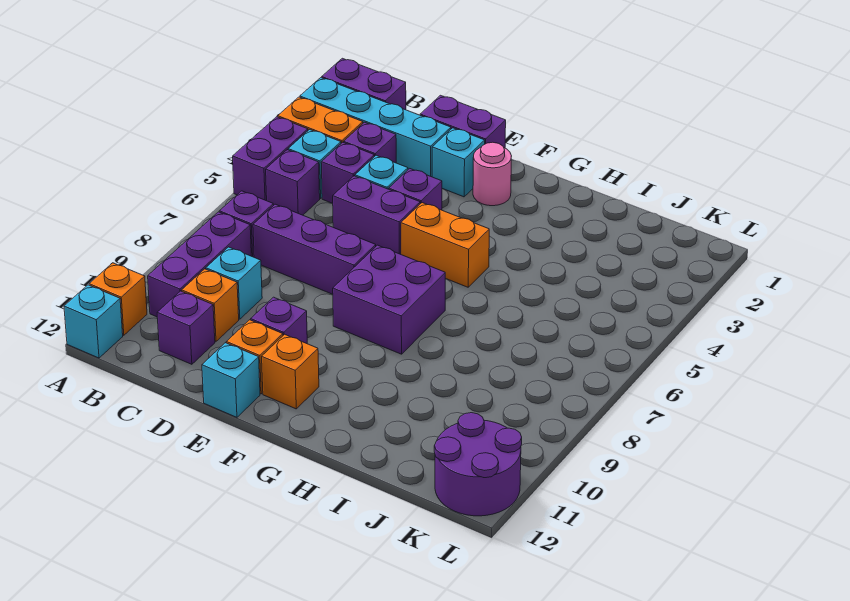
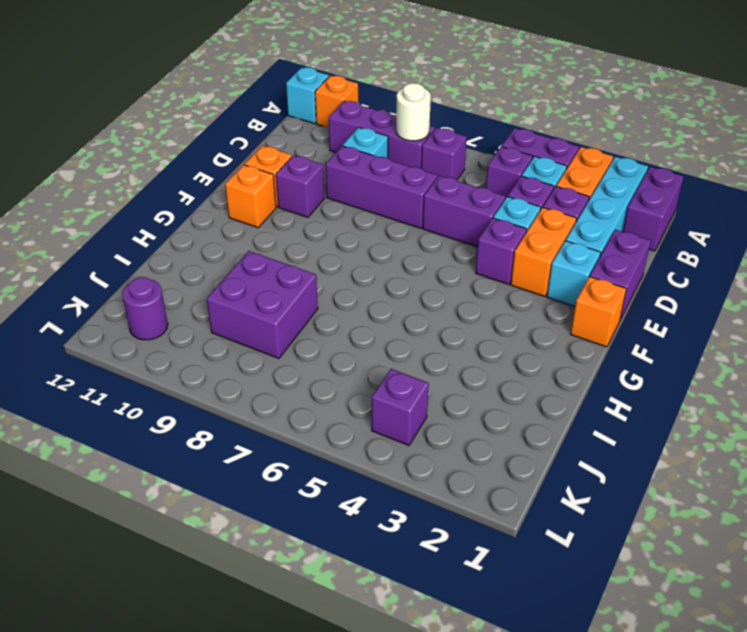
none -> white 1x1 round brick [396,83,431,141]
purple 1x3 brick [253,204,376,294] -> purple 1x3 brick turned to [326,146,437,228]
orange 1x1 brick [182,269,239,342] -> orange 1x1 brick moved to [571,277,626,347]
purple 1x1 brick [157,291,215,364] -> purple 1x1 brick moved to [372,369,429,445]
purple 1x2 brick [333,176,420,254] -> purple 1x2 brick turned to [423,176,505,247]
cyan 1x1 brick [202,343,260,417] -> none
pink 1x1 round brick [473,142,511,206] -> none
orange 1x2 brick [401,203,489,287] -> orange 1x2 brick moved to [511,207,577,296]
purple 2x2 brick [333,245,445,354] -> purple 2x2 brick moved to [207,251,318,358]
purple 2x2 round brick [434,413,522,516] -> purple 1x1 round brick [122,277,168,340]

